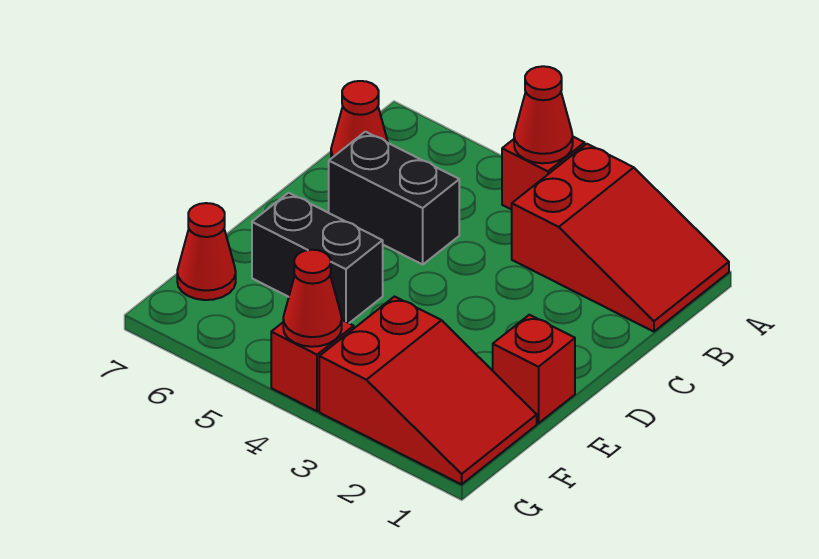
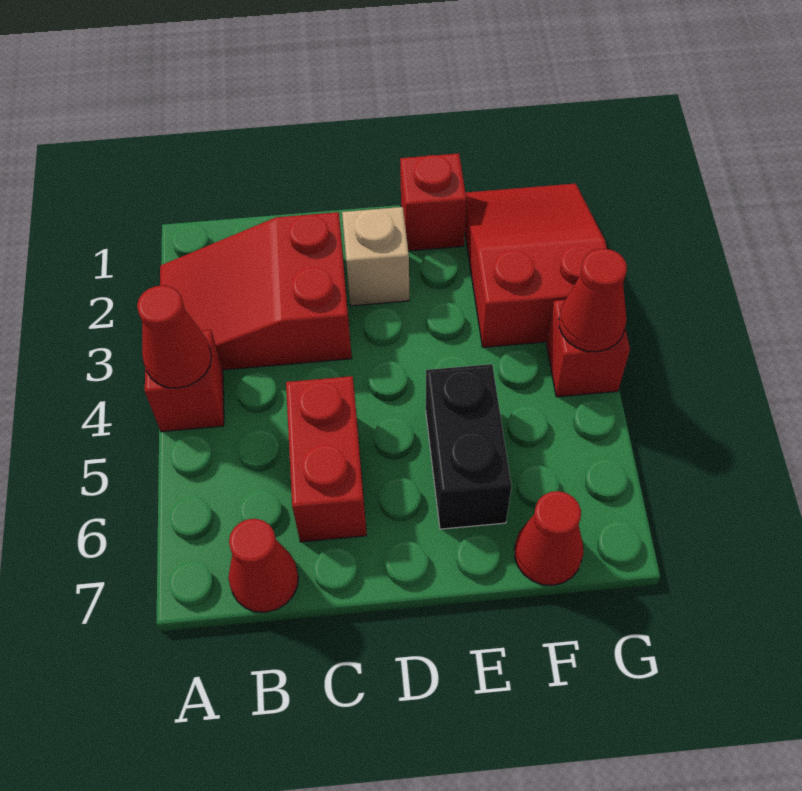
red 2x3 slope [512,144,729,332] -> red 2x3 slope turned to [160,212,352,370]
black 1x2 brick [329,132,459,264] -> red 1x2 brick [286,376,367,542]
none -> tan 1x1 brick [342,207,409,306]

